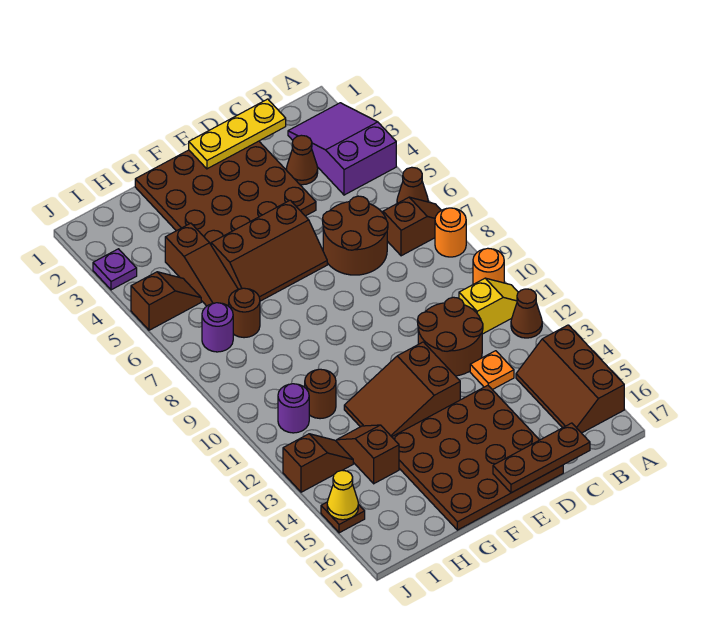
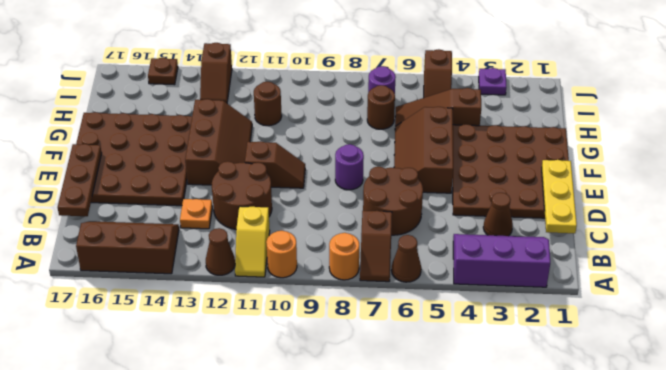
purple 2x3 slope [288,103,396,195] -> purple 2x3 slope turned to [453,234,550,287]
brown 2x3 slope [344,342,460,437] -> brown 2x3 slope turned to [185,99,252,185]
brown 1x2 slope [337,425,399,484] -> brown 1x2 slope moved to [245,141,305,188]
purple 1x1 round brick [278,384,309,433] -> purple 1x1 round brick moved to [335,144,364,190]
yellow 1x1 cone [327,470,358,520] -> none

